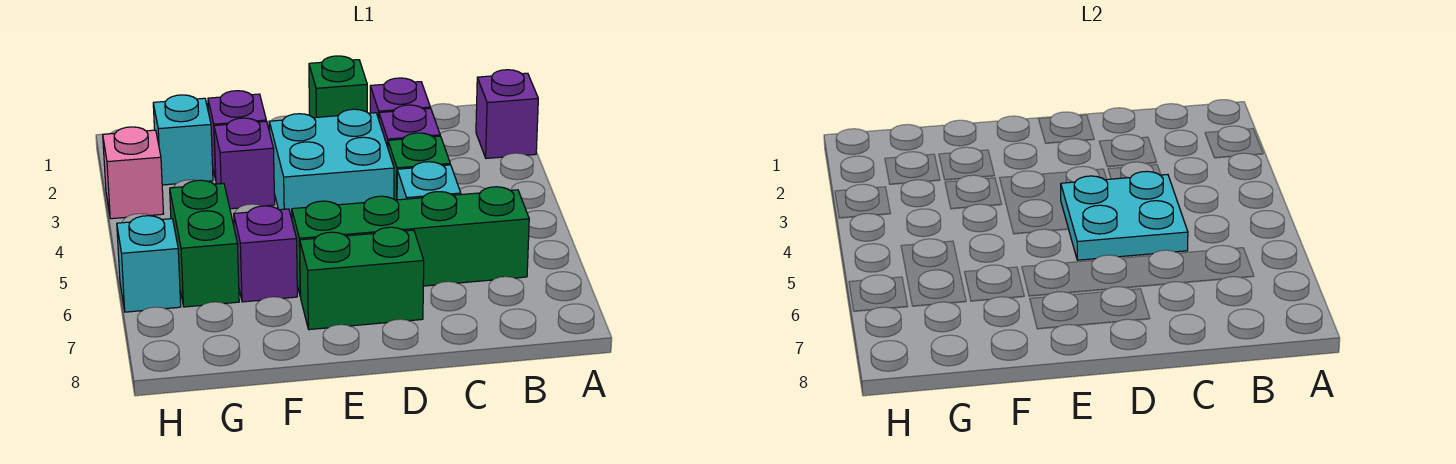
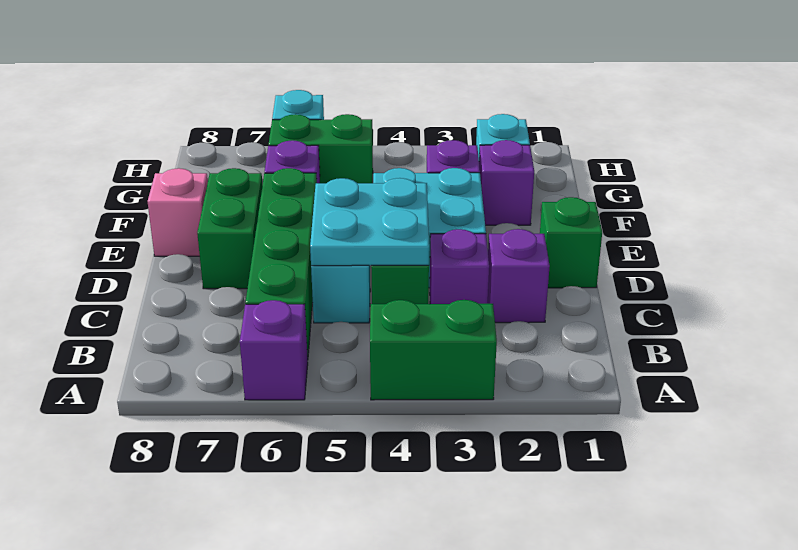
purple 1x1 brick [476,70,538,158] -> purple 1x1 brick moved to [240,300,308,400]
none -> green 1x2 brick [370,300,497,400]
pink 1x1 brick [103,127,164,219] -> pink 1x1 brick moved to [148,168,208,256]

